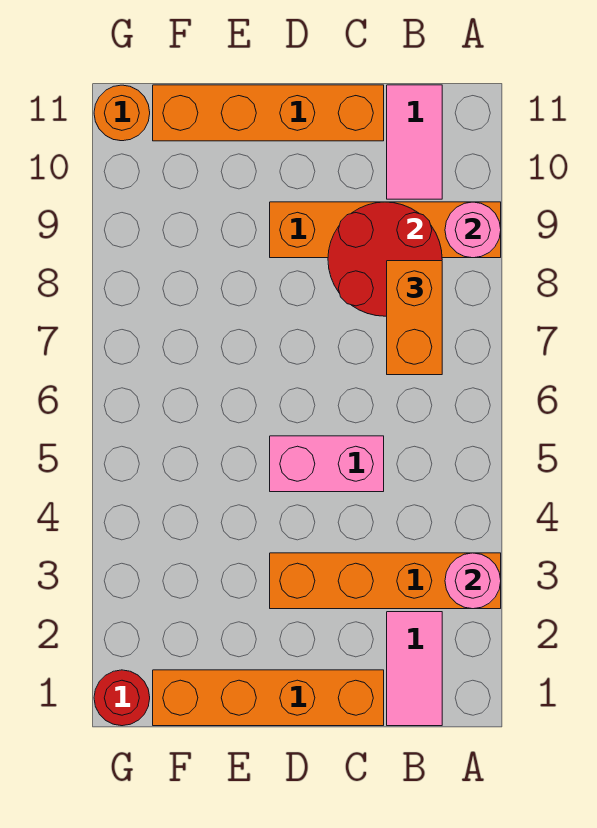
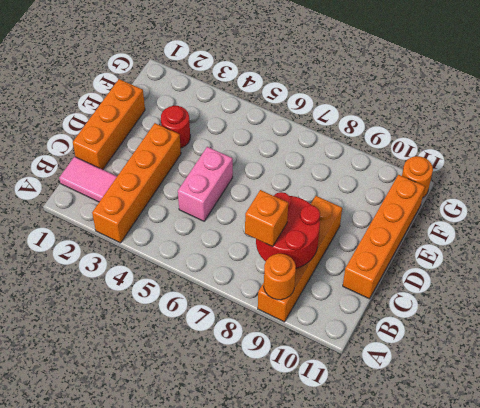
pink 1x1 round brick [445,553,501,609] -> none
pink 1x1 round brick [445,202,501,258] -> orange 1x1 round brick [264,254,296,300]
orange 1x2 brick [387,261,442,375] -> orange 1x1 brick [245,190,288,247]
pink 1x2 tile [387,85,442,199] -> none
orange 1x4 brick [153,670,384,726] -> orange 1x3 brick [73,79,145,170]
red 1x1 round brick [94,670,150,726] -> red 1x1 round brick moved to [161,106,190,148]

